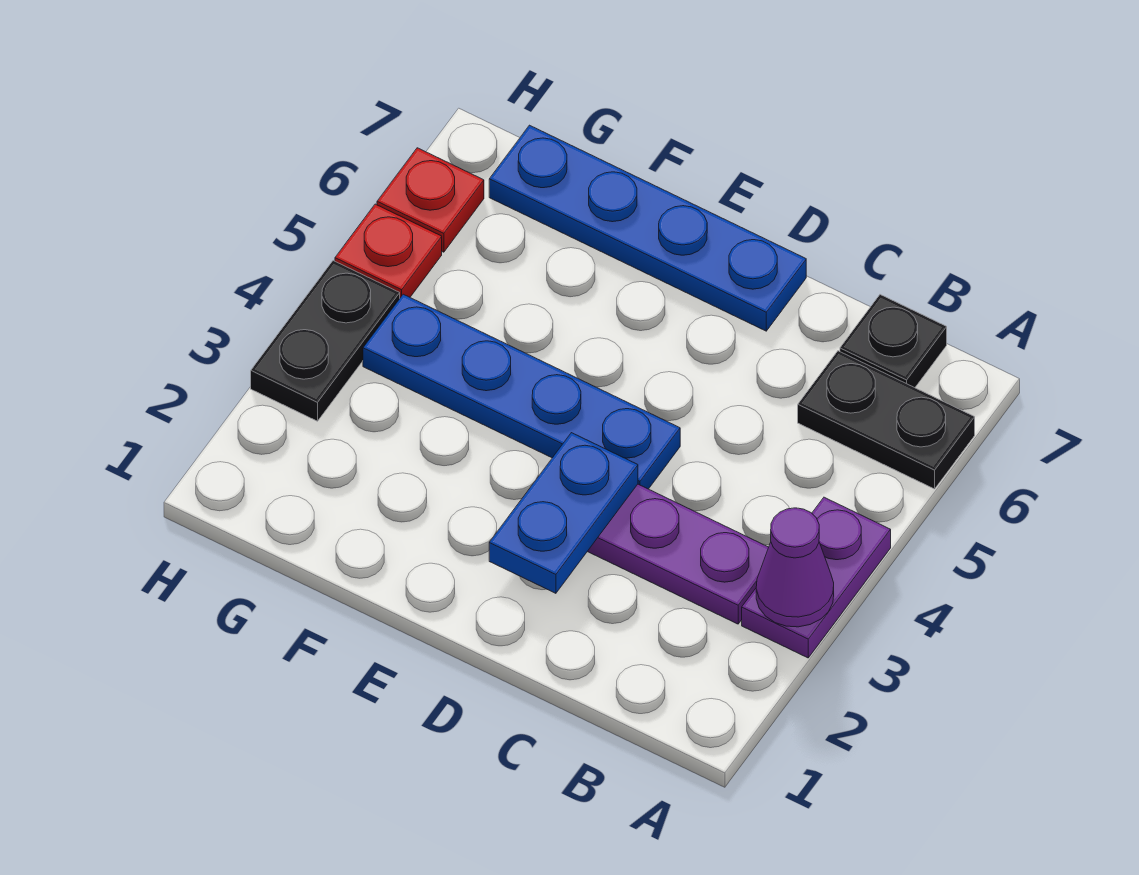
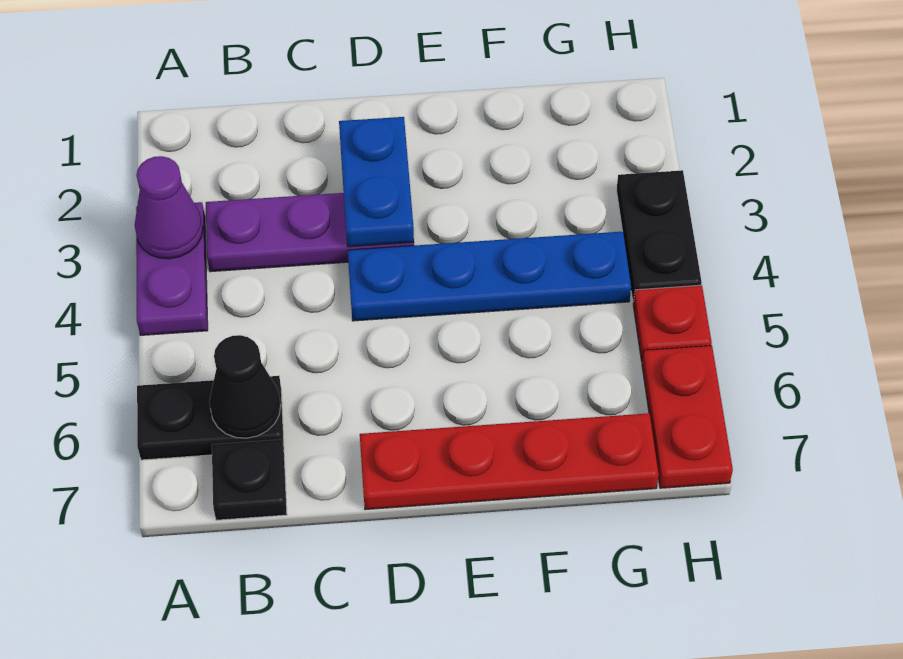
none -> black 1x1 cone [209,335,281,438]
blue 1x4 plate [489,125,806,331] -> red 1x4 plate [360,413,659,510]
red 1x1 plate [377,148,484,252] -> red 1x2 plate [642,346,733,488]

